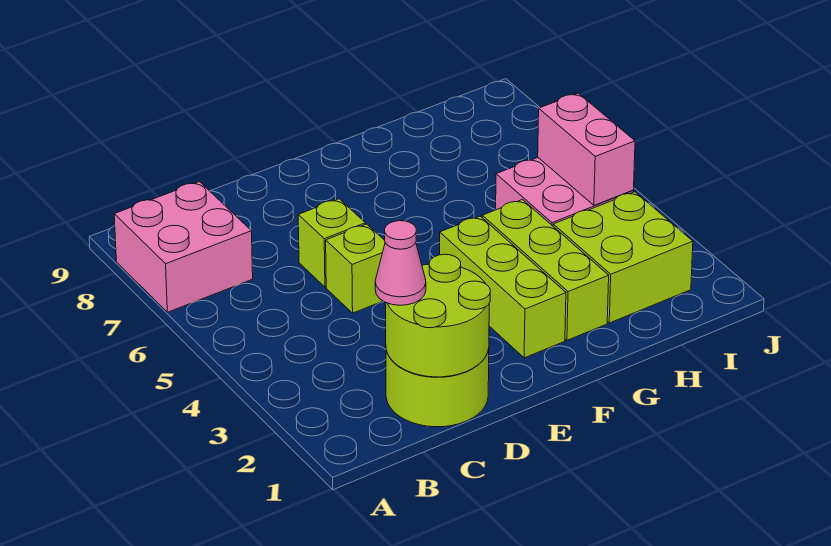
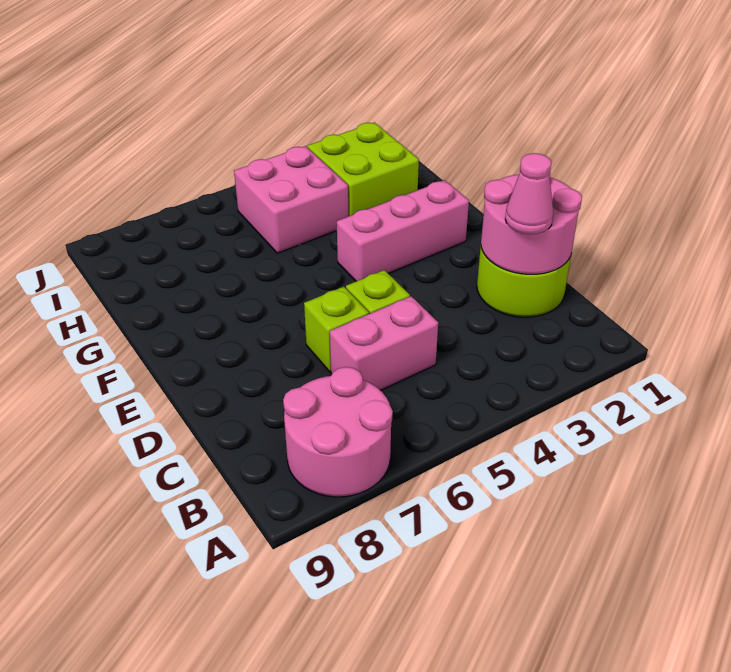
pink 2x2 brick [114,182,253,312] -> pink 2x2 round brick [283,367,393,497]
lime 2x2 round brick [386,254,490,377] -> pink 2x2 round brick [481,173,582,274]
lime 1x3 brick [440,216,566,358] -> pink 1x3 brick [337,180,469,281]
lime 1x3 brick [482,200,609,340] -> none
pink 1x2 brick [538,93,635,205] -> pink 1x2 brick moved to [330,296,438,391]

